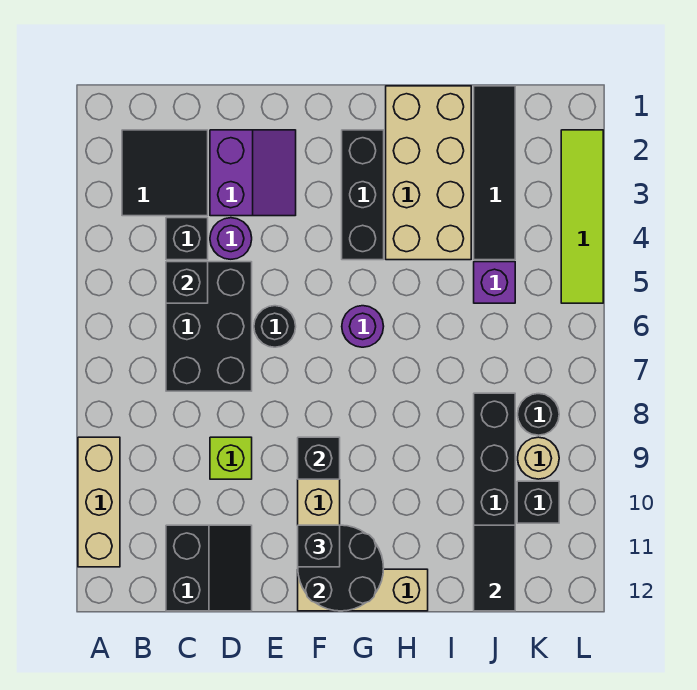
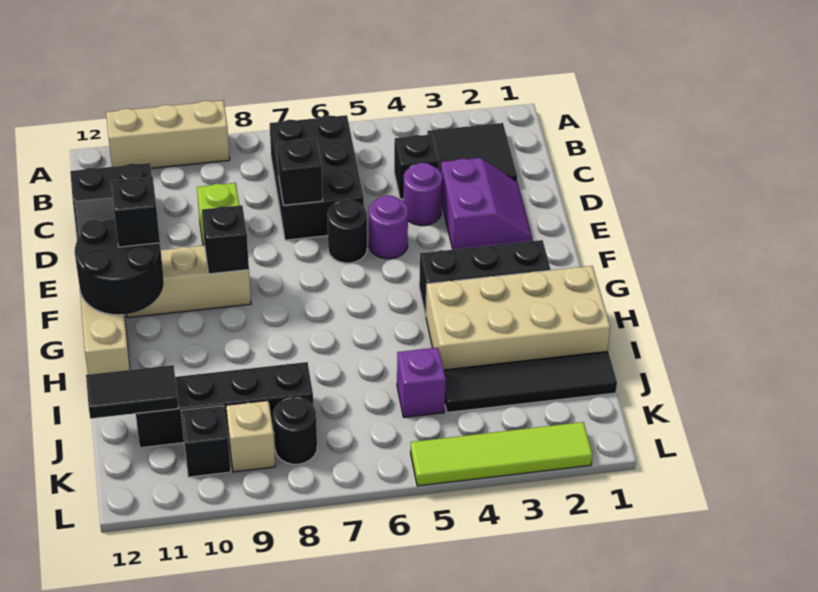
black 2x3 brick [166,262,252,391] -> black 2x3 brick turned to [270,115,364,240]
black 1x1 brick [166,262,208,303] -> black 1x1 brick moved to [277,139,323,205]
purple 2x2 slope [210,130,296,216] -> purple 2x2 slope turned to [441,158,532,250]
purple 1x1 round brick [342,306,384,347] -> purple 1x1 round brick moved to [369,195,408,259]
tan 1x1 round brick [518,437,559,479] -> tan 1x1 brick [226,401,275,472]

